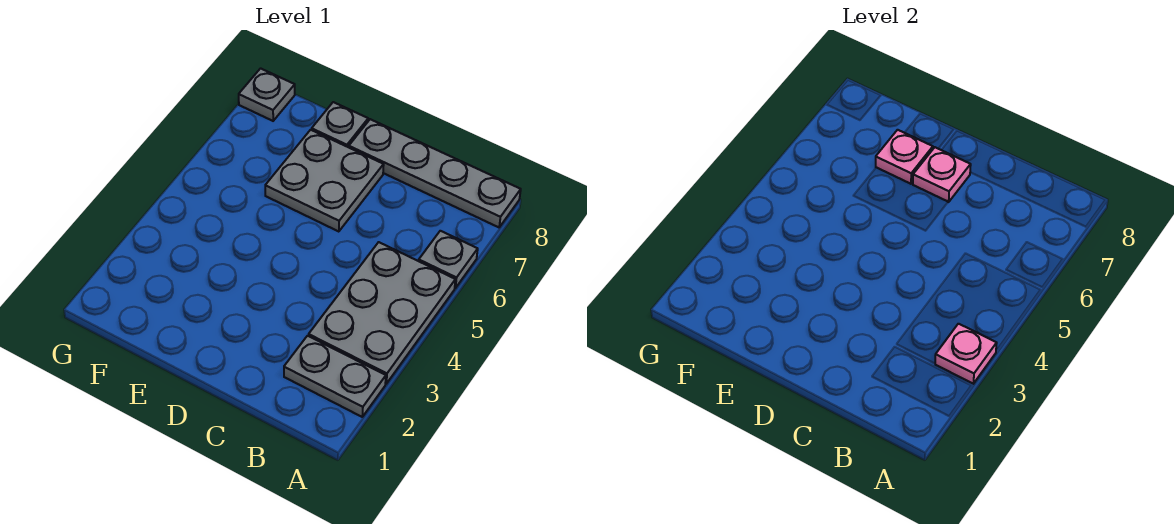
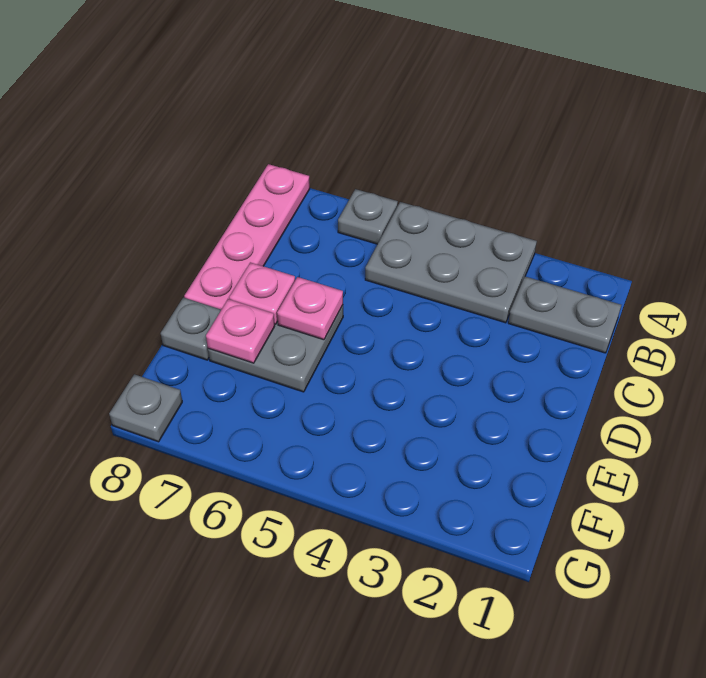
grey 1x2 plate [284,336,386,417] -> grey 1x2 plate turned to [508,277,621,353]
pink 1x1 plate [935,324,997,384] -> pink 1x1 plate moved to [277,277,343,340]
grey 1x4 plate [349,119,521,227] -> pink 1x4 plate [184,164,310,310]

